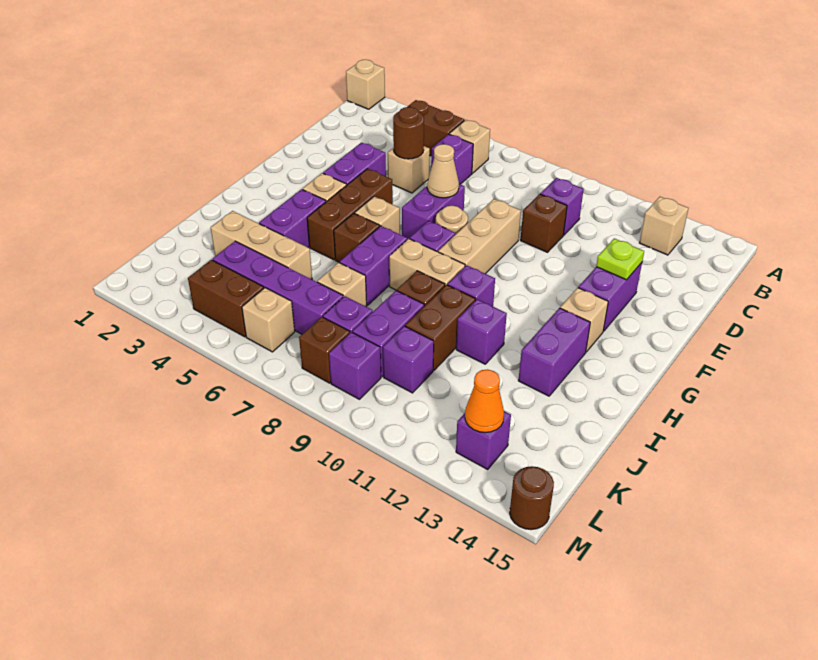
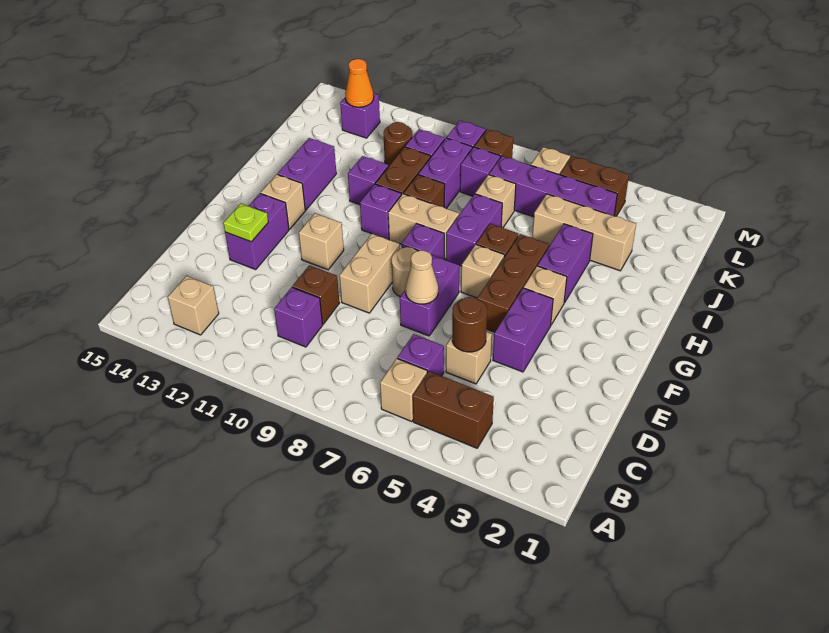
tan 1x1 brick [346,60,385,109] -> tan 1x1 brick moved to [299,213,344,270]
tan 1x3 brick [438,199,521,274] -> tan 1x2 brick [339,234,400,313]
brown 1x1 round brick [510,466,554,530] -> brown 1x1 round brick moved to [383,122,412,165]

